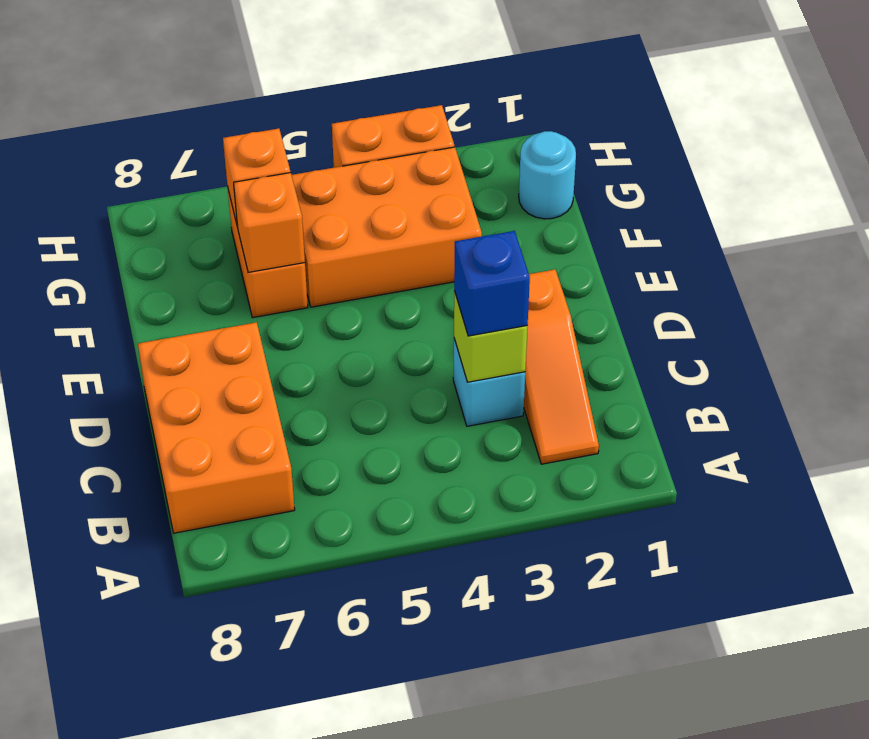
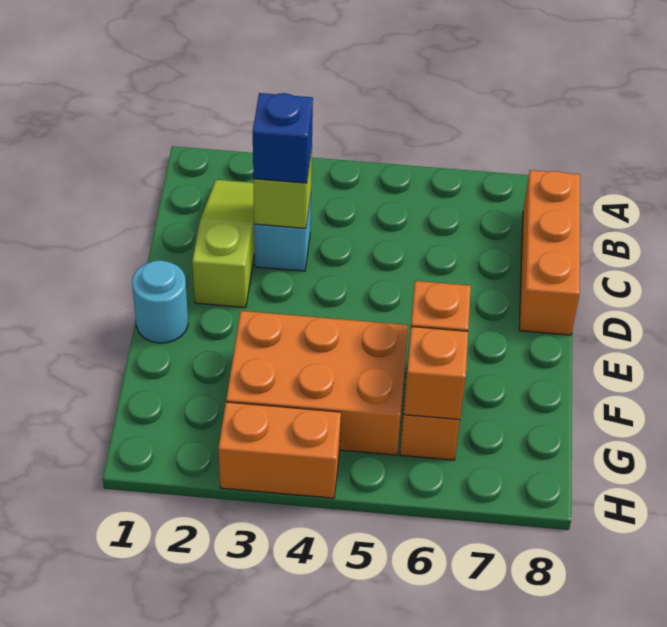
orange 1x3 slope [524,269,599,464] -> lime 1x3 slope [192,180,255,308]
orange 2x3 brick [138,322,295,533] -> orange 1x3 brick [519,170,580,335]
cyan 1x1 round brick [519,131,576,219] -> cyan 1x1 round brick moved to [132,260,188,343]

